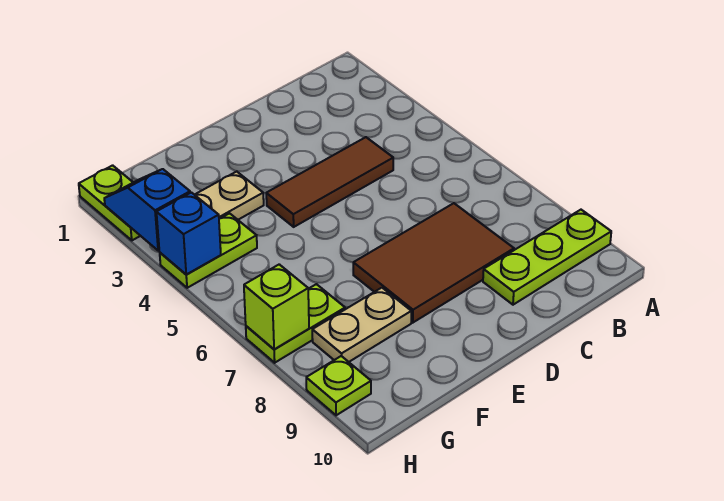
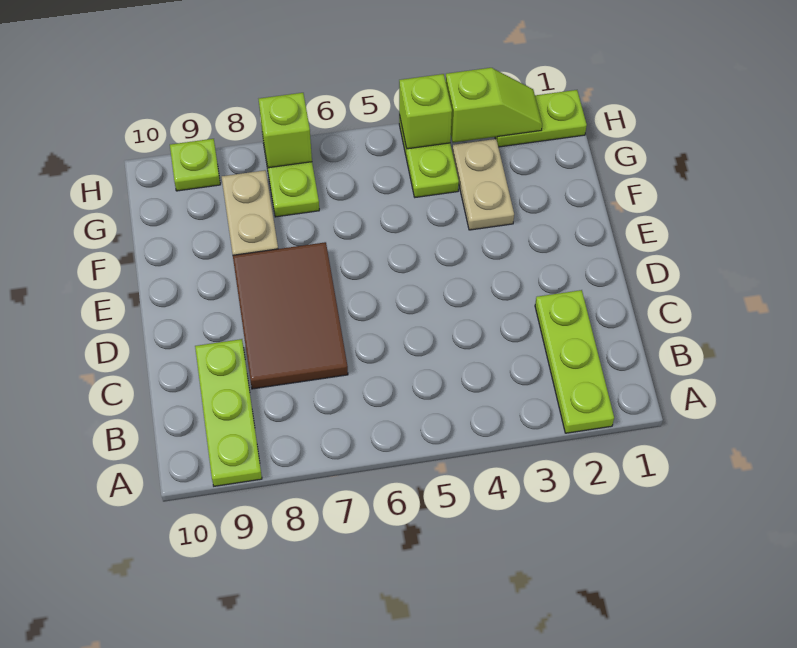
none -> lime 1x3 plate [535,290,614,433]
brown 1x3 tile [266,137,393,227] -> none
blue 1x2 slope [104,169,190,251] -> lime 1x2 slope [446,68,542,143]
blue 1x1 brick [156,192,221,274] -> lime 1x1 brick [399,74,452,149]

